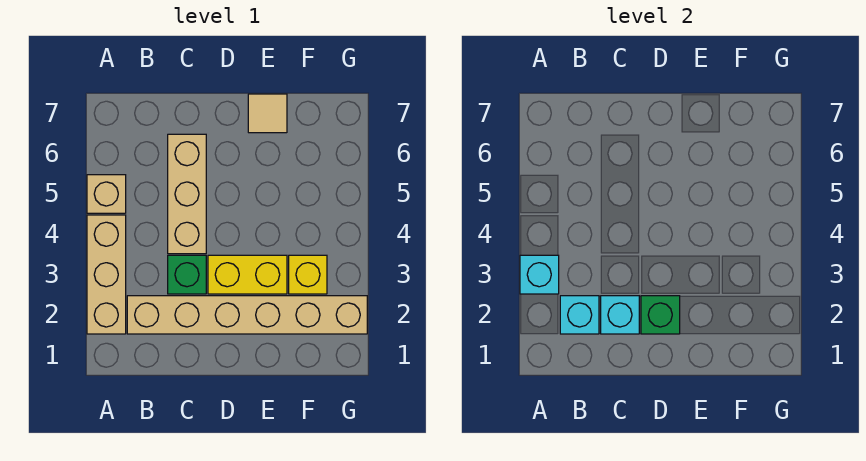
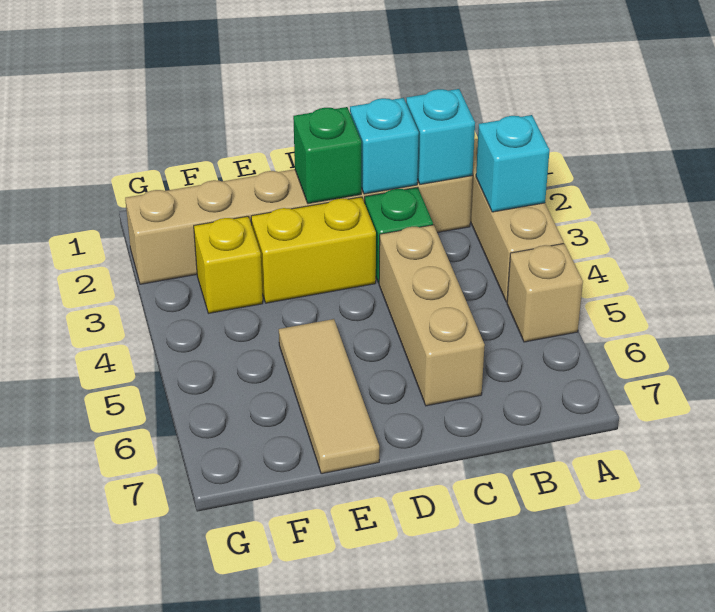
tan 1x1 tile [248,94,287,133] -> tan 1x3 tile [279,319,379,474]

